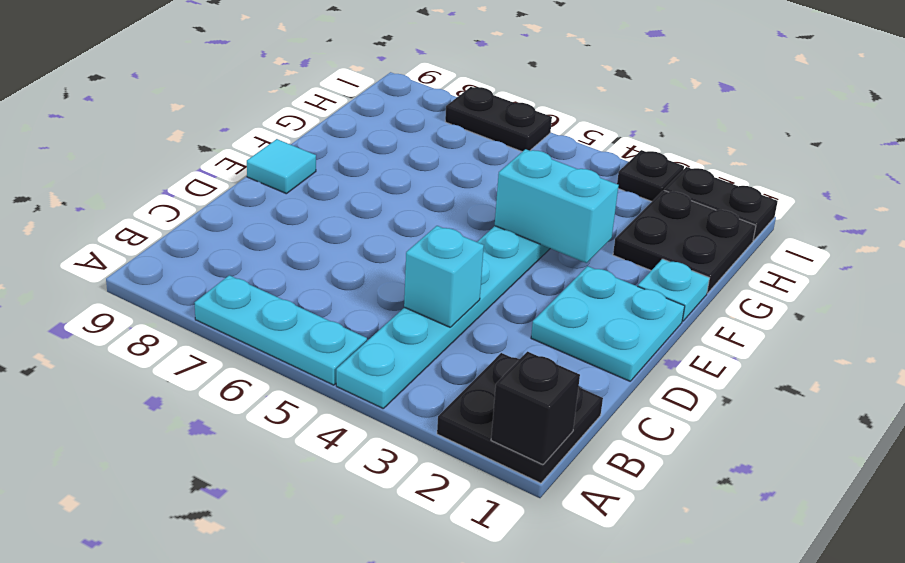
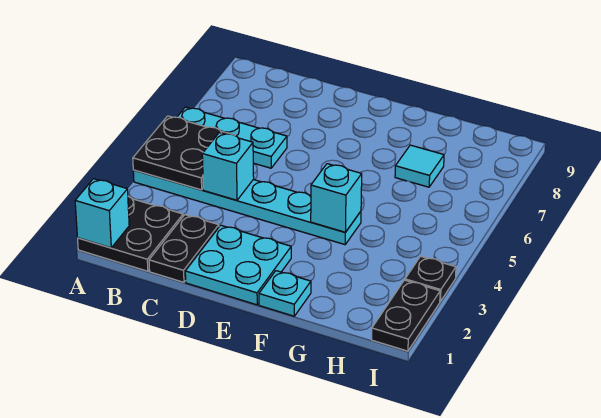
black 1x1 brick [491,352,580,465] -> cyan 1x1 brick [75,179,129,248]
cyan 1x3 plate [194,275,367,385] -> cyan 1x3 plate turned to [178,107,287,168]
cyan 1x1 tile [247,139,316,194] -> cyan 1x1 tile moved to [395,145,444,187]
cyan 1x2 brick [495,149,619,263] -> cyan 1x1 brick [311,164,362,232]
black 2x2 plate [613,190,756,293] -> black 2x2 plate moved to [133,116,229,190]
black 1x2 plate [445,87,552,152] -> black 1x2 plate moved to [149,215,219,282]

